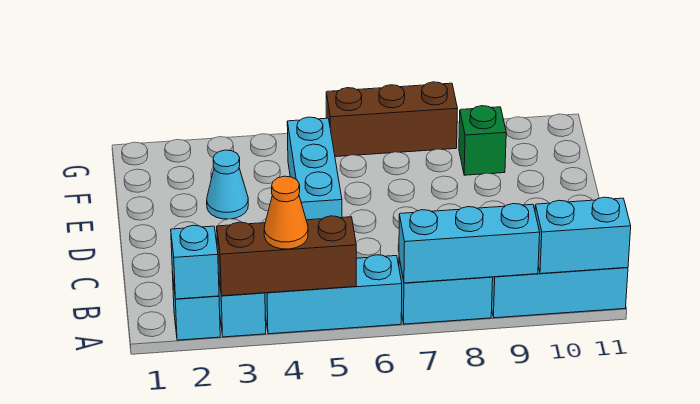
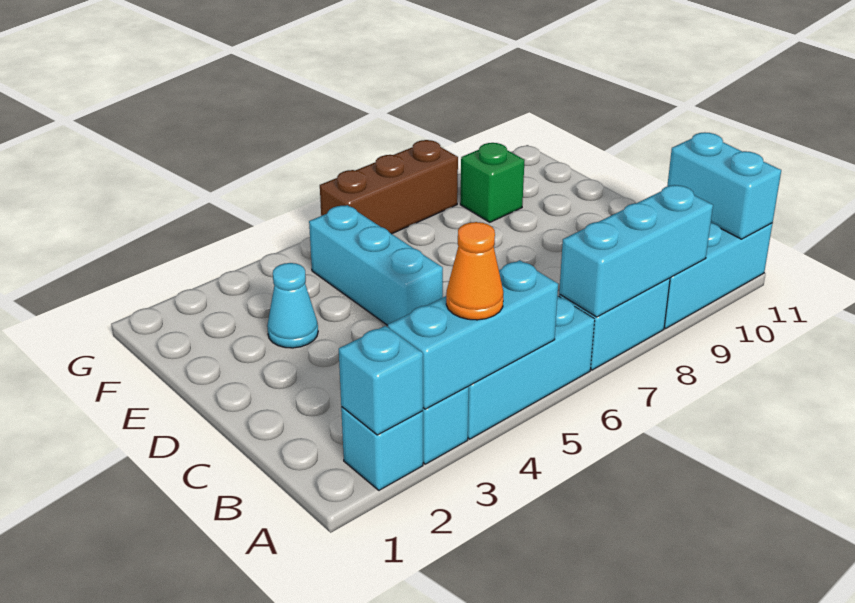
brown 1x3 brick [217,216,356,296] -> cyan 1x3 brick [388,260,558,409]
cyan 1x2 brick [535,197,631,274] -> cyan 1x2 brick turned to [667,132,781,239]

